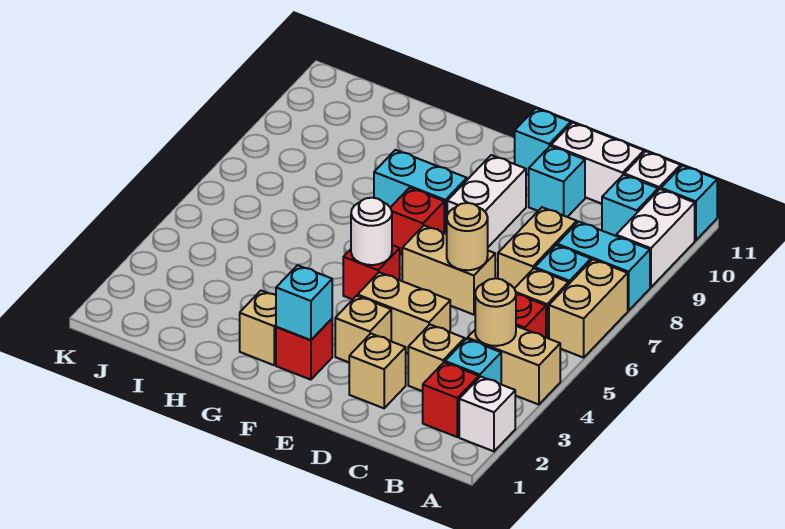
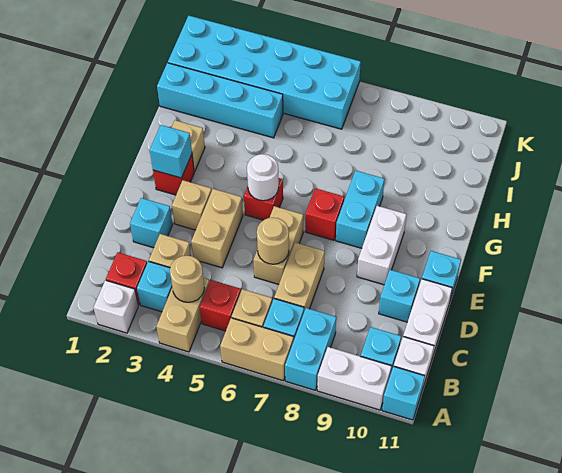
tan 1x2 brick [498,207,577,288] -> tan 1x2 brick turned to [274,242,325,311]
tan 1x1 brick [349,334,406,408] -> cyan 1x1 brick [130,198,173,248]
white 1x2 brick [447,155,526,247] -> white 1x2 brick turned to [357,206,406,285]
none -> cyan 1x4 brick [157,63,283,138]
none -> cyan 2x6 brick [168,16,361,129]

